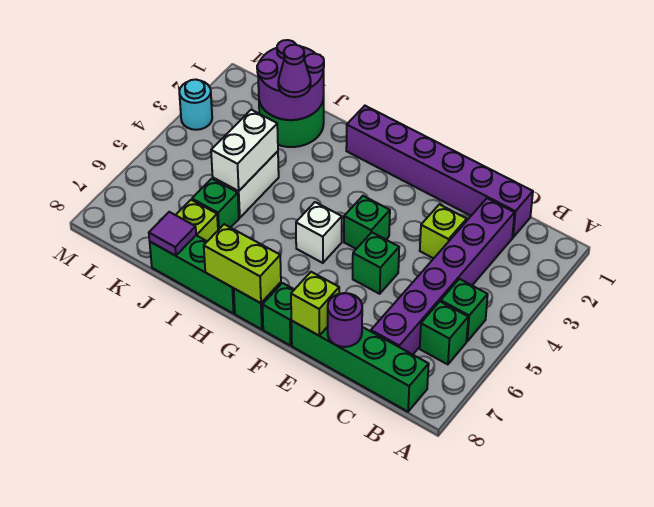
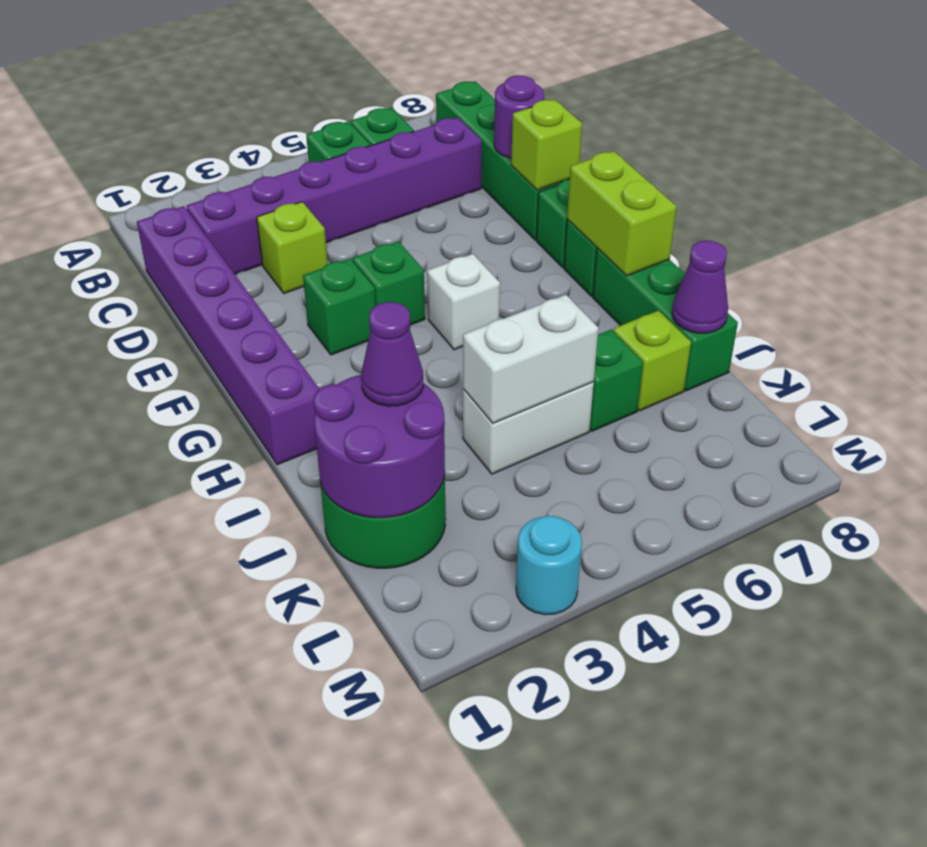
green 1x1 brick [353,232,399,294] -> green 1x1 brick moved to [303,259,376,355]
purple 1x1 tile [149,212,196,256] -> purple 1x1 cone [672,241,728,333]

